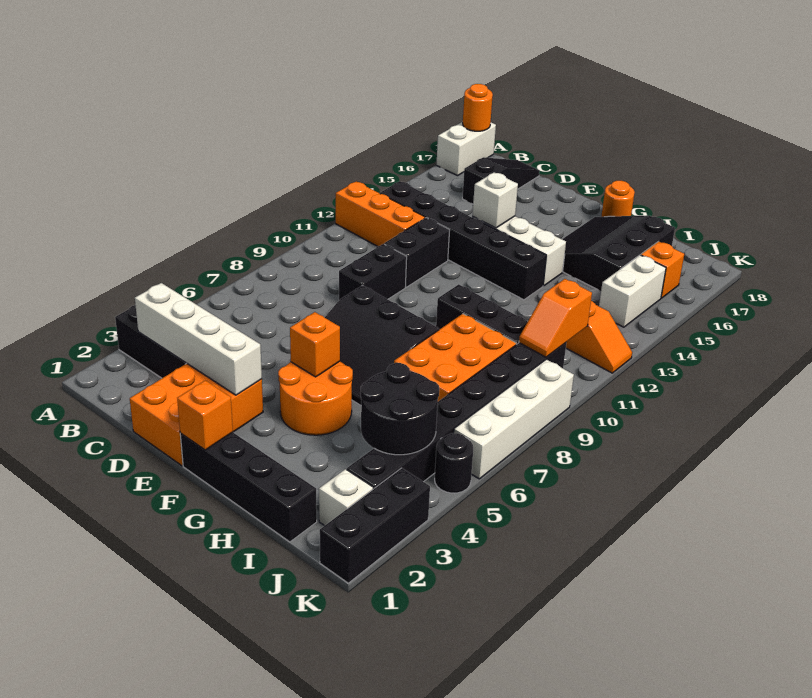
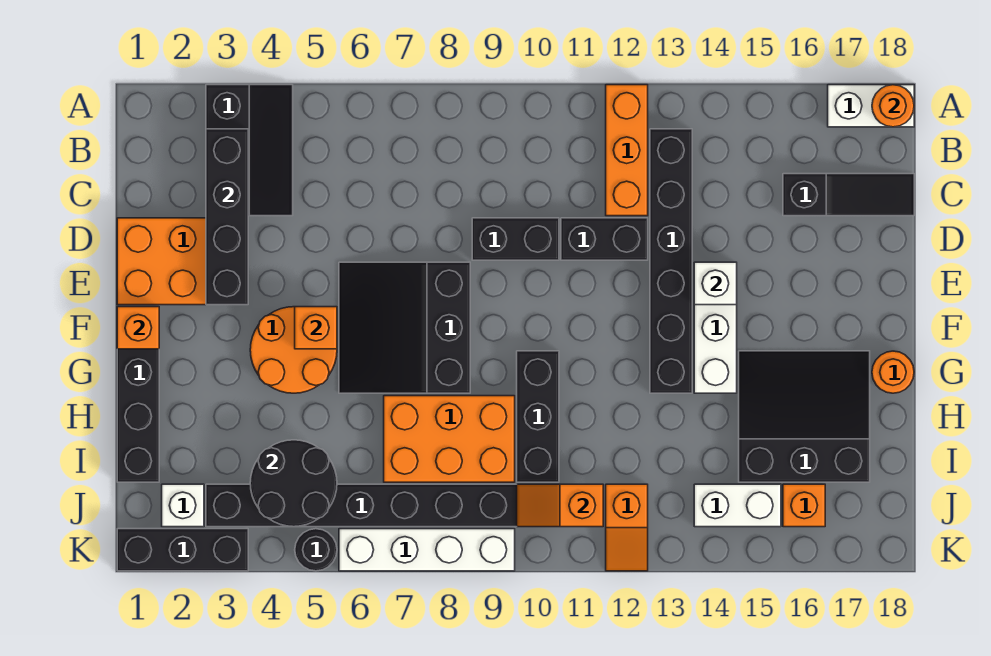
white 1x4 brick [135,283,262,395] -> black 1x4 brick [206,129,248,305]

